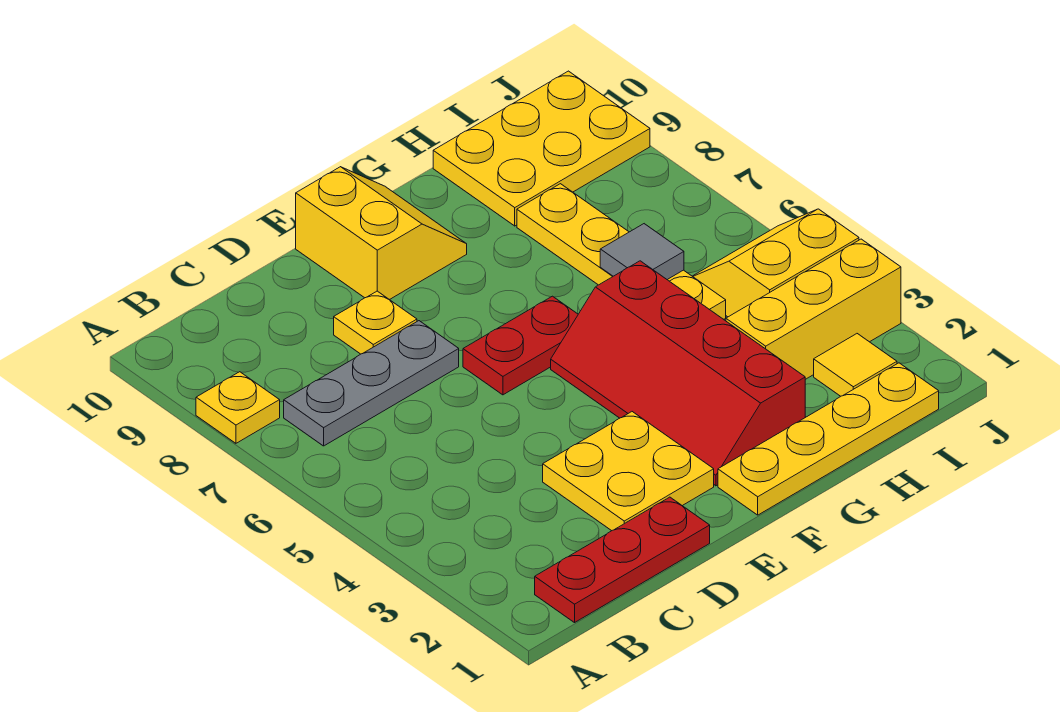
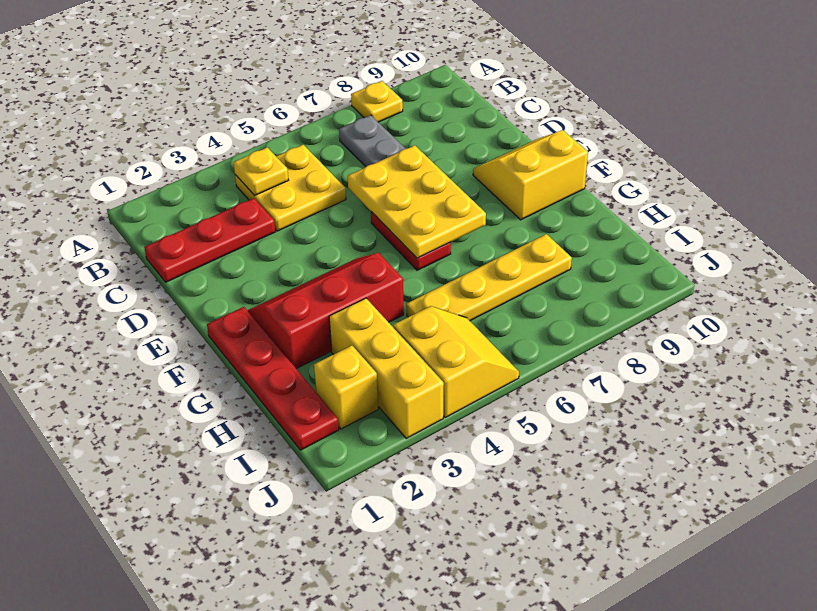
red 1x3 plate [535,497,710,623] -> red 1x3 plate turned to [144,198,275,282]
yellow 2x2 plate [543,412,714,531] -> yellow 2x2 plate moved to [235,145,346,231]
yellow 1x1 plate [334,291,417,354] -> yellow 1x1 plate moved to [234,147,288,196]
yellow 2x2 slope [296,167,467,300] -> yellow 2x2 slope turned to [473,130,588,220]
yellow 1x4 plate [718,363,939,515] -> red 1x4 plate [207,307,339,450]
red 2x4 slope [551,261,805,486] -> red 2x3 slope [248,253,404,369]
grey 1x1 tile [600,224,684,280] -> none
yellow 2x3 plate [433,71,650,226] -> yellow 2x3 plate moved to [348,145,486,258]
yellow 1x1 tile [814,334,897,396] -> yellow 1x1 brick [314,346,378,429]

